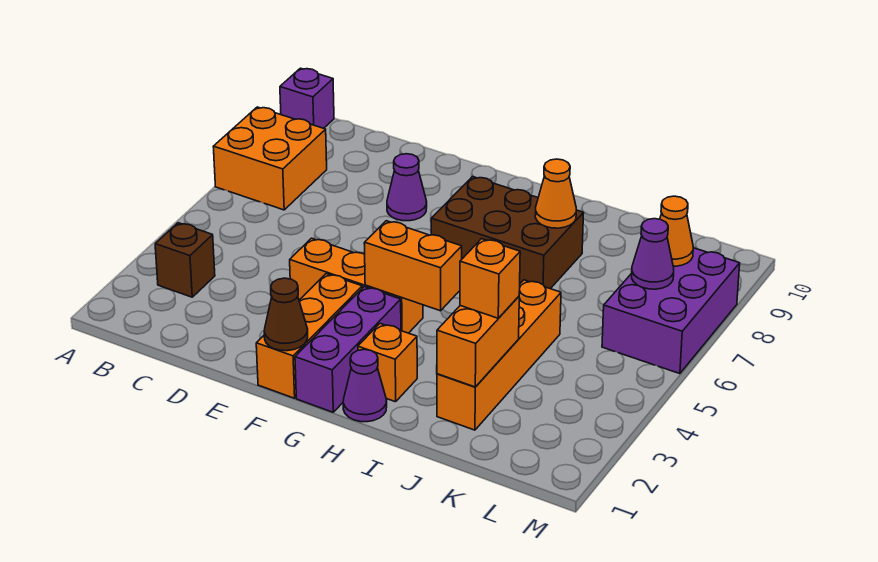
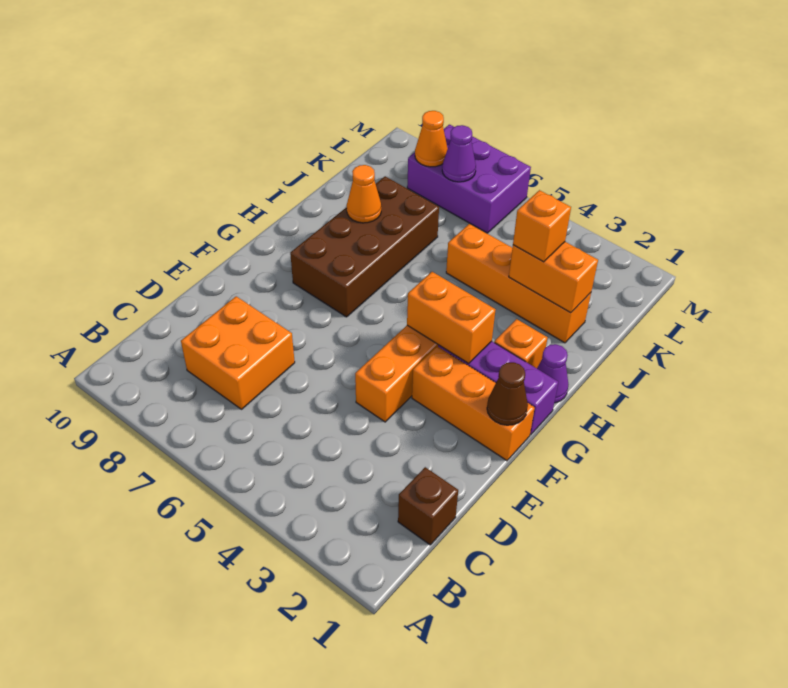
orange 2x2 brick [213,107,327,210] -> orange 2x2 brick moved to [181,296,295,409]
purple 1x1 brick [280,68,334,128] -> none
brown 1x1 brick [155,223,215,297] -> brown 1x1 brick moved to [398,467,458,545]
purple 1x1 cone [387,154,427,221] -> none
orange 1x2 brick [364,221,462,311] -> orange 1x2 brick turned to [407,272,496,364]
brown 2x3 brick [431,177,584,289] -> brown 2x4 brick [290,176,439,317]

